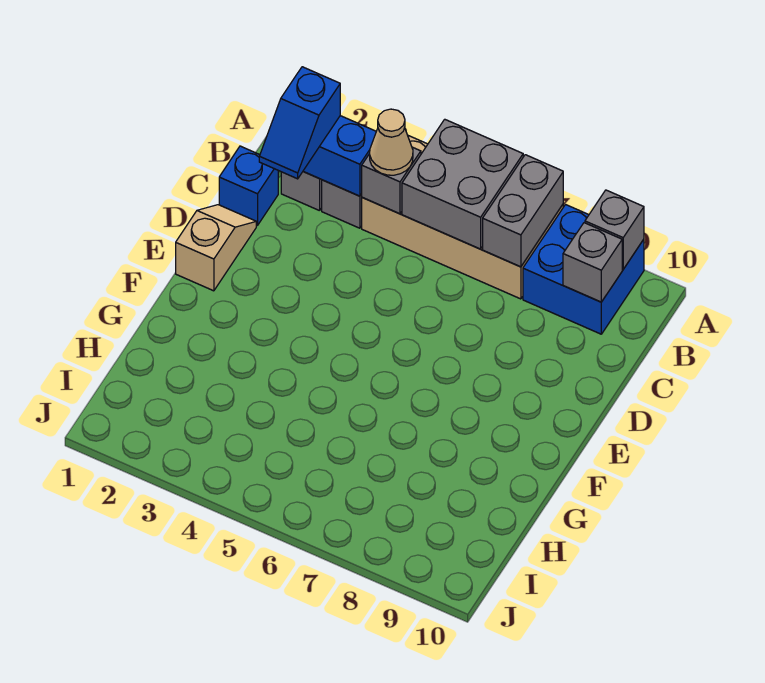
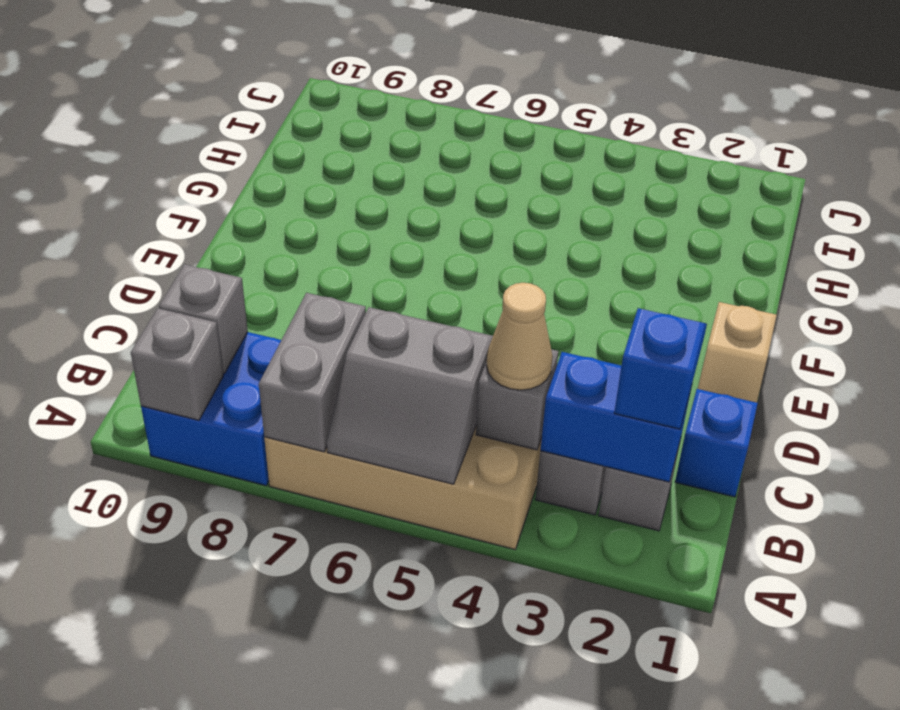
grey 2x2 brick [402,119,523,249] -> grey 2x2 slope [327,307,493,484]

